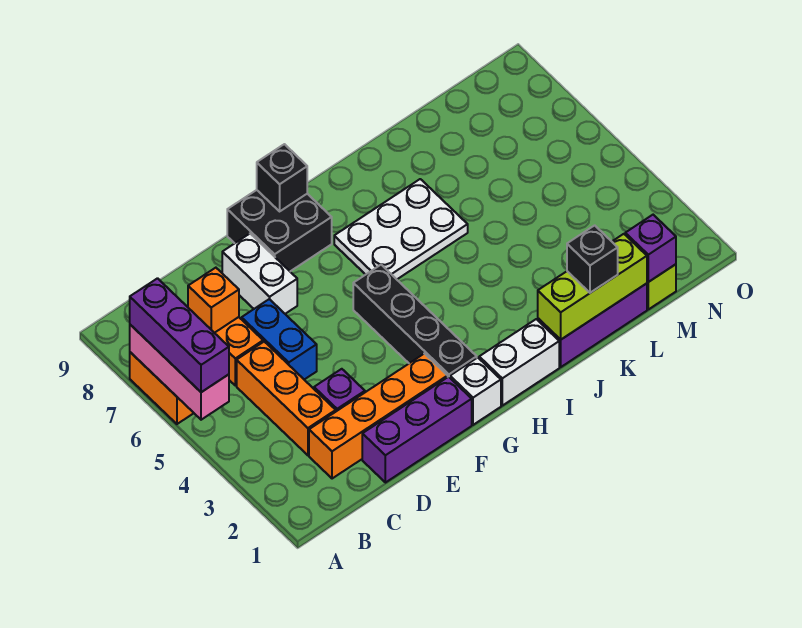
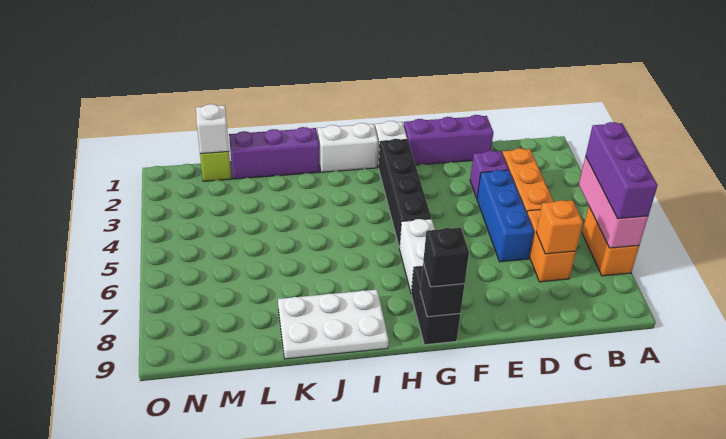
orange 1x4 brick [309,354,448,479] -> none
blue 1x2 brick [242,299,317,380] -> blue 1x3 brick [477,170,534,262]
white 1x2 brick [222,234,297,314] -> white 1x2 brick moved to [399,219,435,293]
black 2x2 brick [227,190,332,271] -> black 1x2 brick [411,267,460,345]
white 2x3 plate [334,179,468,279] -> white 2x3 plate moved to [278,290,389,359]
lime 1x3 brick [538,234,647,340] -> none
black 1x1 brick [567,225,618,293] -> black 1x1 brick moved to [423,228,469,287]
purple 1x1 brick [625,215,676,282] -> white 1x1 brick [196,104,229,154]

